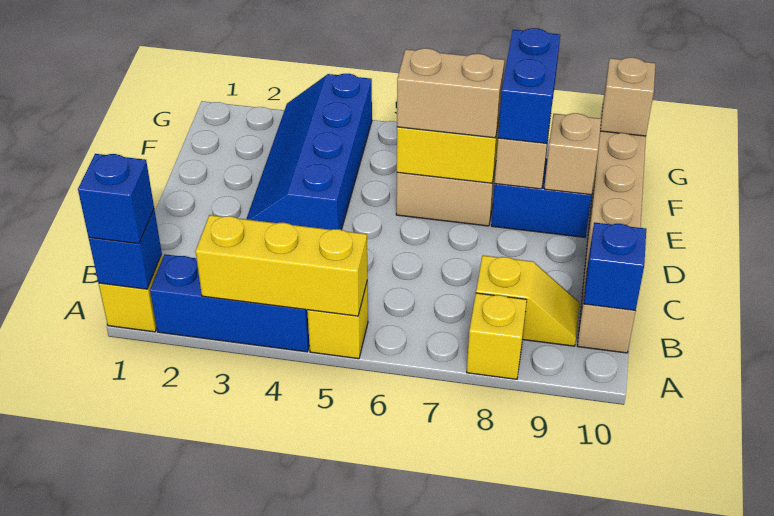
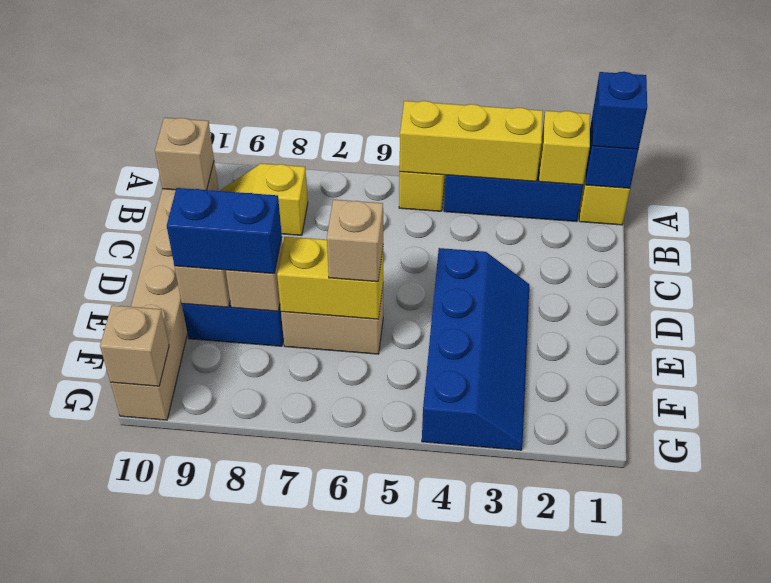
yellow 1x1 brick [467,293,527,379] -> yellow 1x1 brick moved to [539,111,590,185]
blue 1x1 brick [584,223,646,311] -> tan 1x1 brick [155,118,214,190]
tan 1x2 brick [397,48,505,138] -> tan 1x1 brick [327,200,383,282]
blue 1x2 brick [498,28,560,144] -> blue 1x2 brick turned to [167,188,282,274]

